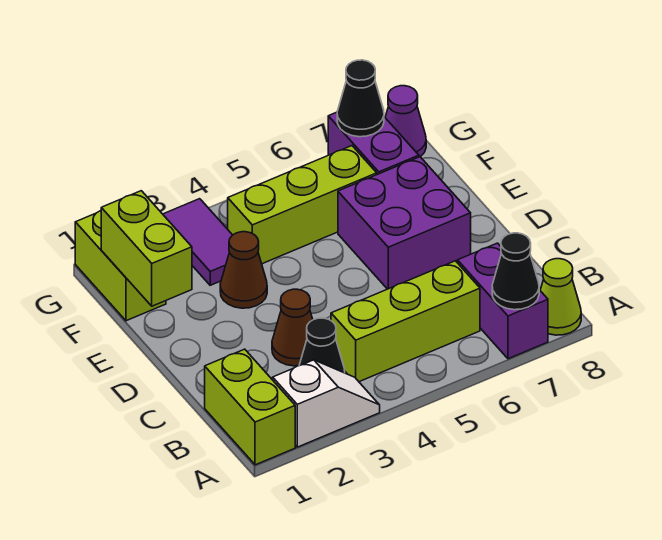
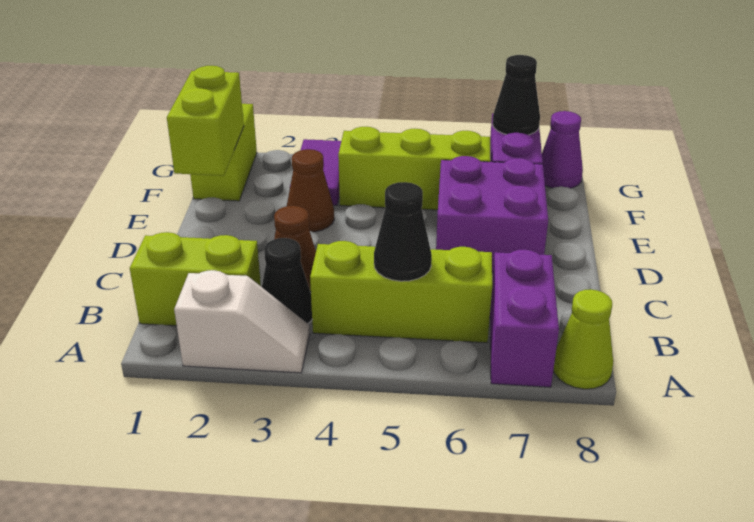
lime 1x2 brick [205,349,295,465] -> lime 1x2 brick turned to [130,232,261,326]
black 1x1 cone [492,233,539,310] -> black 1x1 cone moved to [374,182,432,281]

